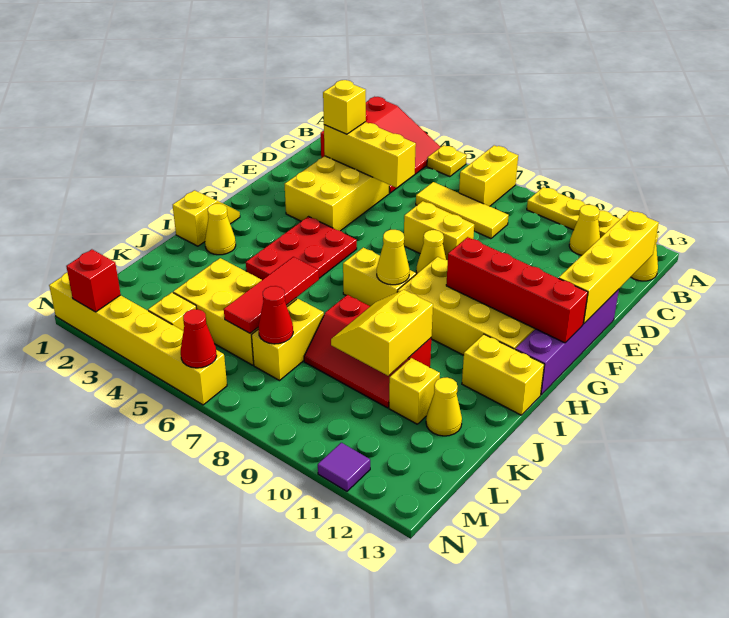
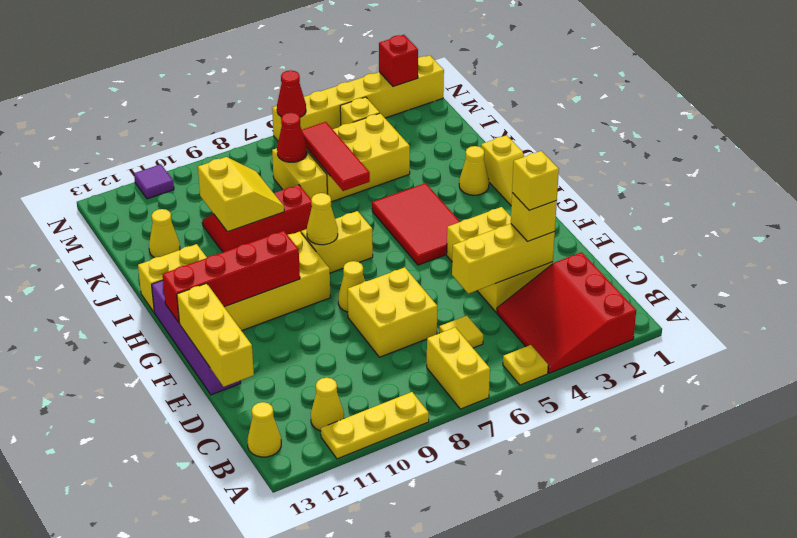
yellow 1x3 tile [416,182,509,239] -> yellow 1x1 tile [439,316,483,348]
yellow 1x4 brick [559,211,659,324] -> yellow 1x3 brick [177,283,254,387]
yellow 1x2 brick [404,201,474,260] -> yellow 2x2 brick [348,267,437,357]
red 2x3 plate [246,217,357,280] -> red 2x3 tile [372,183,460,265]
yellow 1x1 brick [389,358,440,424] -> yellow 1x1 brick moved to [512,151,559,210]

